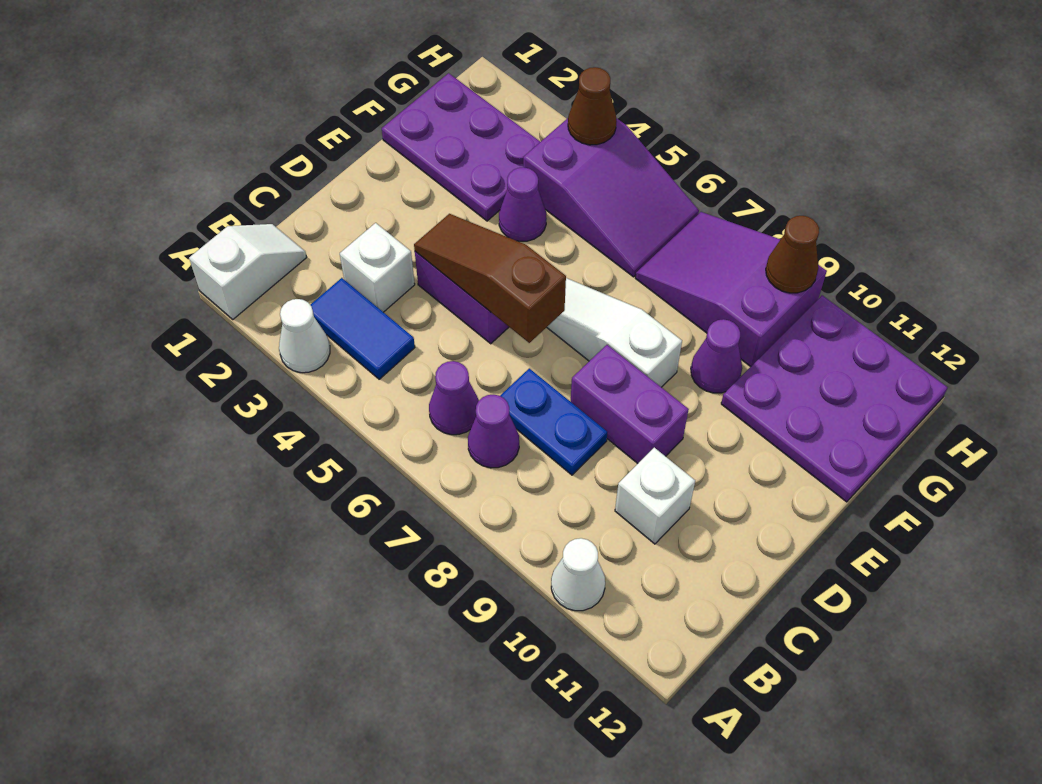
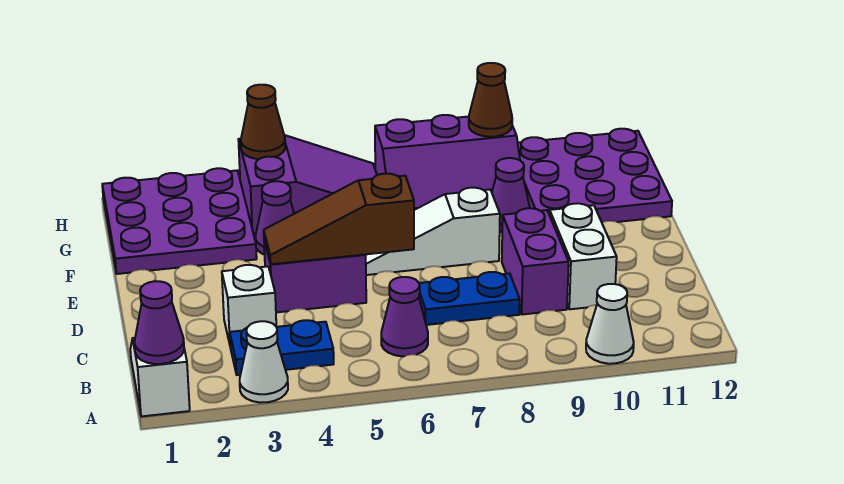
blue 1x2 tile [311,278,415,379] -> blue 1x2 plate [230,320,334,375]
purple 1x1 cone [468,395,519,468] -> purple 1x1 cone moved to [135,281,184,364]
white 1x1 brick [615,448,695,544] -> white 1x2 brick [549,203,617,309]
purple 1x2 brick [571,345,689,463] -> purple 1x2 brick turned to [502,208,569,315]
purple 2x3 plate [382,73,540,221] -> purple 3x3 plate [102,168,257,274]
purple 2x3 slope [636,212,827,367] -> purple 2x3 slope turned to [375,115,520,210]

